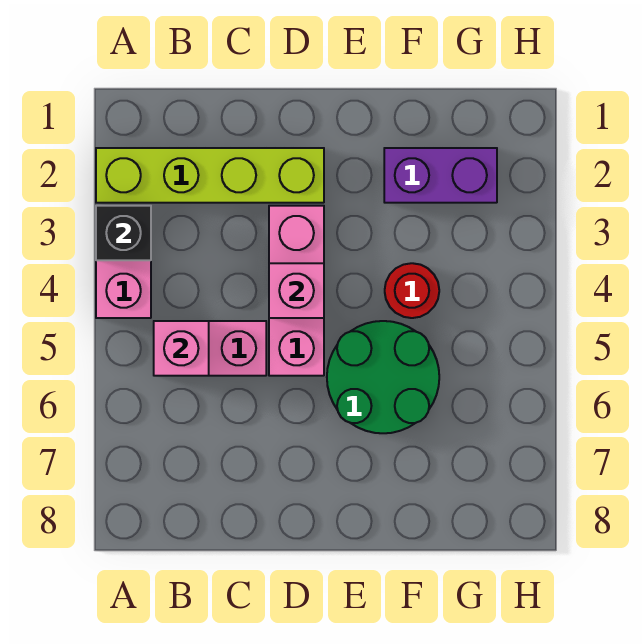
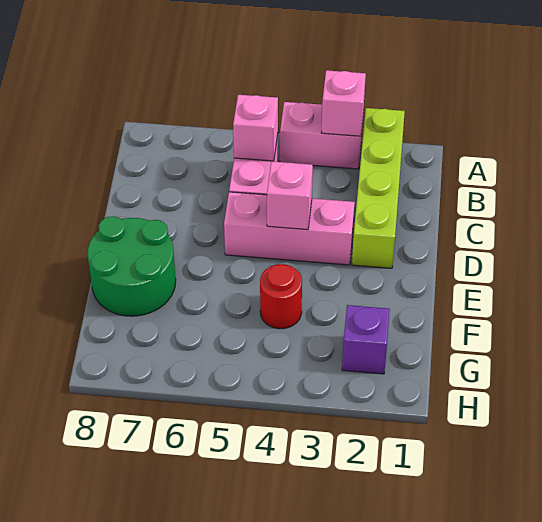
black 1x1 brick [96,206,151,260] -> pink 1x1 brick [322,70,366,136]
green 2x2 round brick [327,321,439,433] -> green 2x2 round brick moved to [88,216,176,316]
purple 1x2 brick [384,148,497,203] -> purple 1x1 brick [342,305,390,374]

